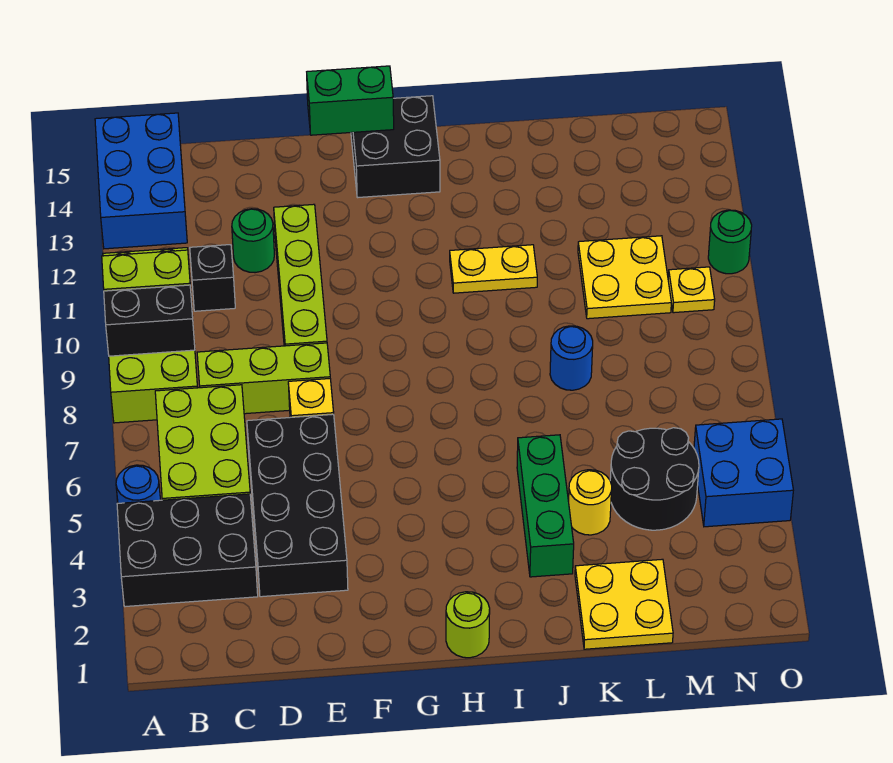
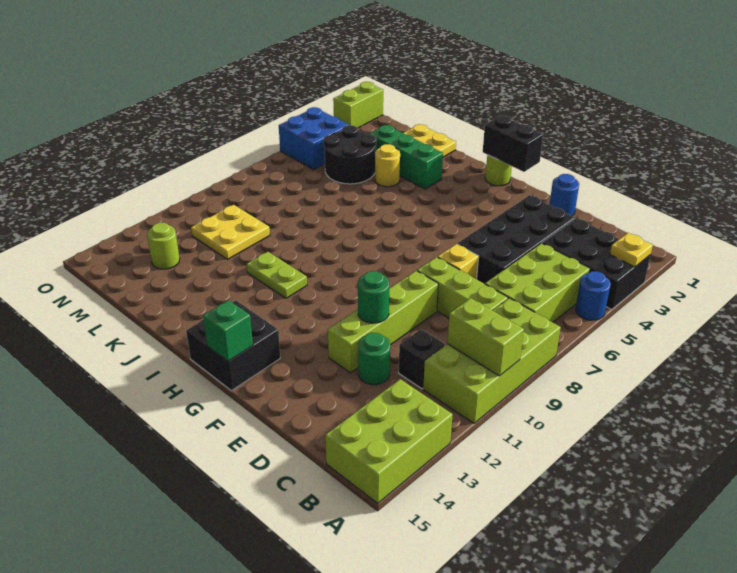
black 1x2 brick [104,285,195,356] -> black 1x2 brick moved to [483,115,543,172]
blue 2x3 brick [95,113,187,249] -> lime 2x3 brick [325,379,453,503]
green 1x2 brick [307,66,394,135] -> green 1x1 brick [203,300,253,361]
yellow 1x2 plate [450,245,537,293] -> lime 1x2 plate [247,252,307,298]
green 1x3 brick [517,435,574,577] -> green 1x3 brick turned to [369,125,443,189]
blue 1x1 round brick [550,326,593,390] -> blue 1x1 round brick moved to [549,174,579,216]
none -> lime 1x1 round brick [147,223,180,269]
yellow 1x1 plate [668,267,715,313] -> yellow 1x1 plate moved to [610,233,653,267]
none -> lime 1x2 brick [333,82,383,128]
green 1x1 round brick [708,210,752,274] -> green 1x1 round brick moved to [358,271,389,323]

